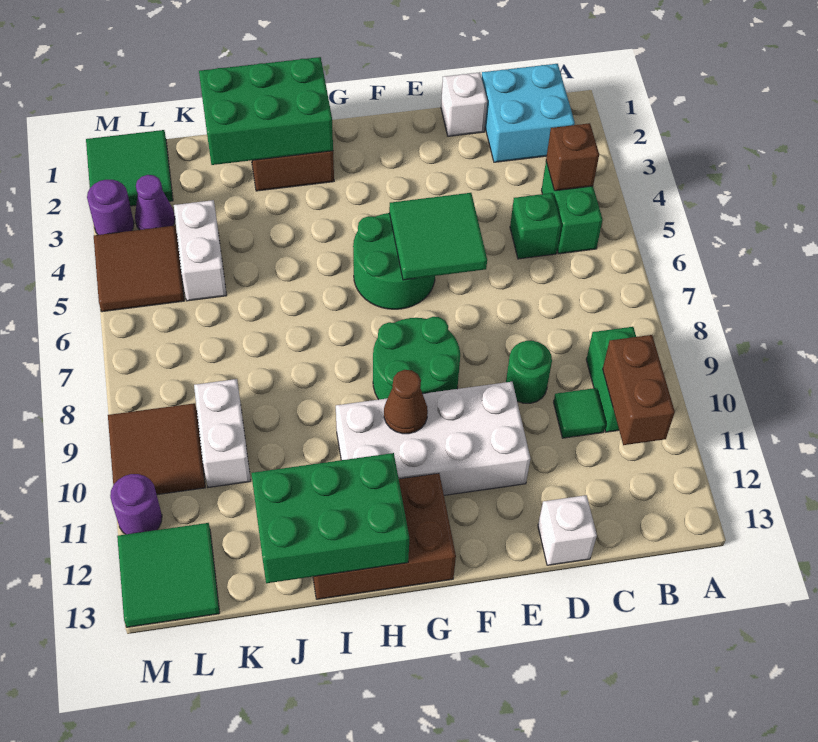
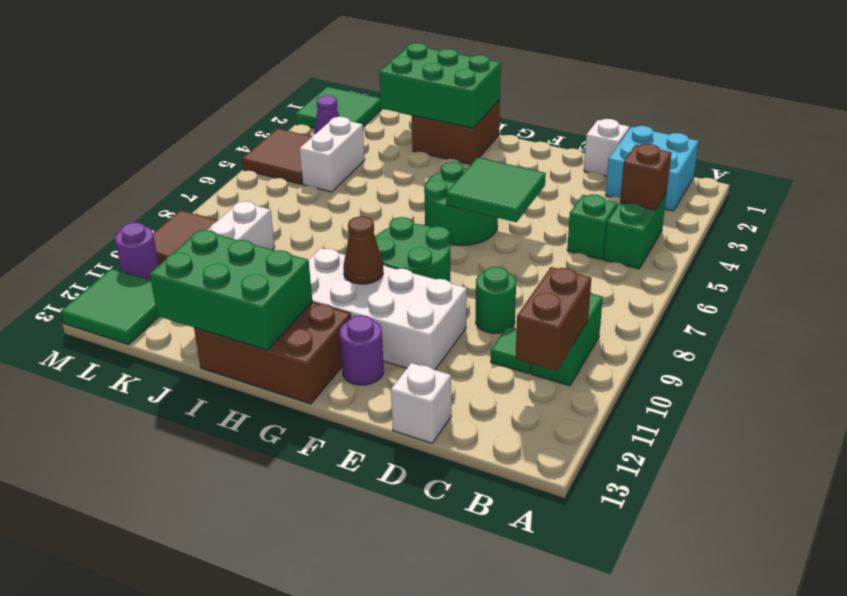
purple 1x1 round brick [87,180,134,235] -> purple 1x1 round brick moved to [340,315,384,385]

